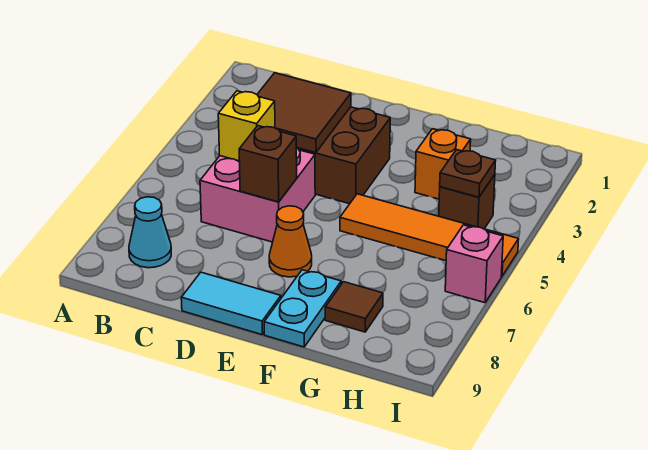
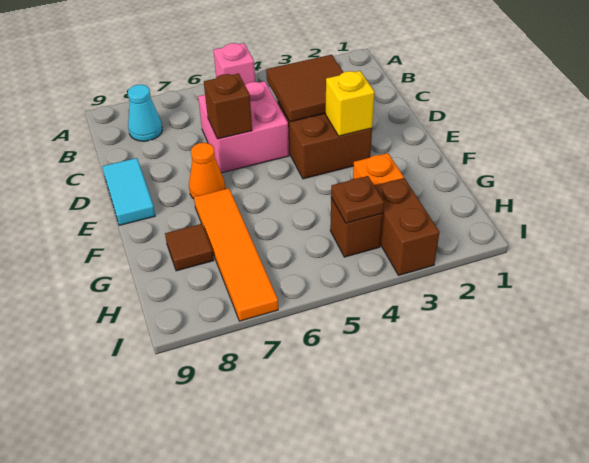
yellow 1x1 brick [218,91,275,161] -> yellow 1x1 brick moved to [326,71,375,136]
orange 1x4 tile [340,194,519,276] -> orange 1x4 tile moved to [194,188,278,321]
cyan 1x2 plate [264,270,341,347] -> none
none -> brown 1x2 brick [375,178,440,275]
pink 1x1 brick [445,225,503,303] -> pink 1x1 brick moved to [213,43,255,85]

